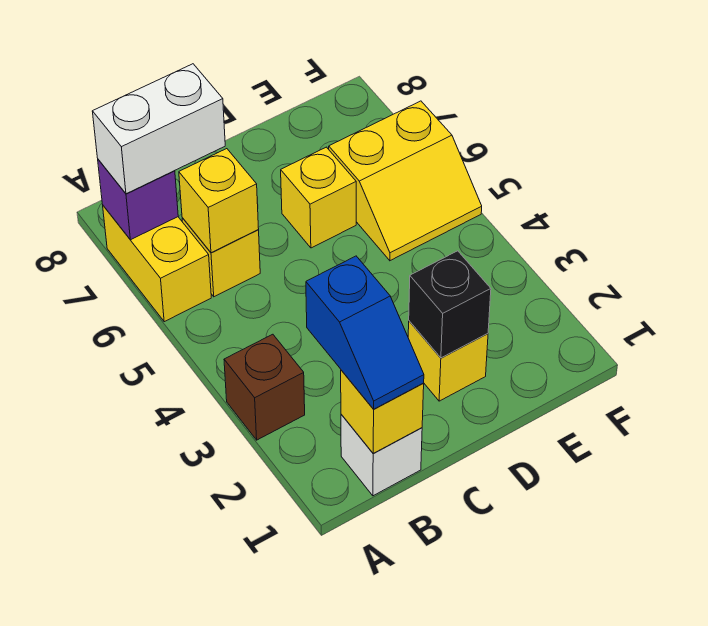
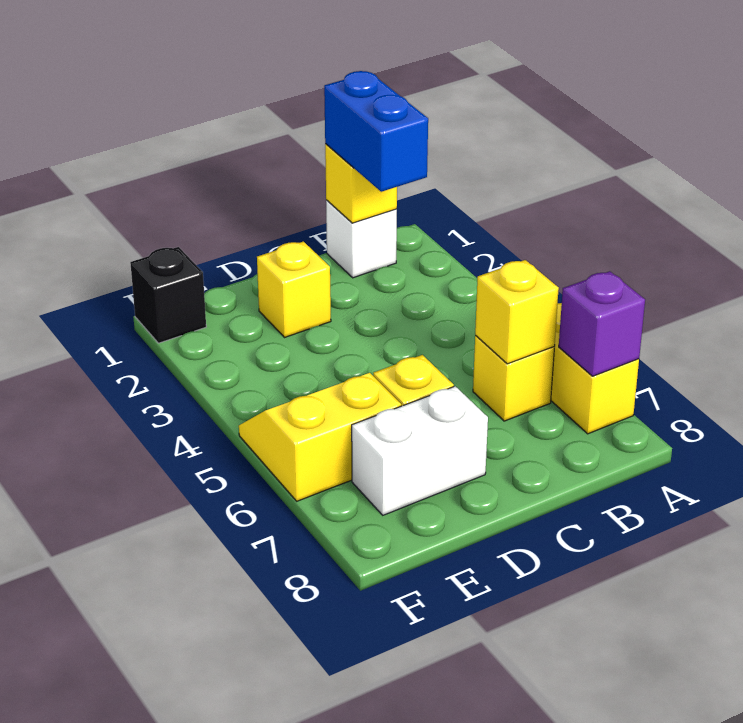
brown 1x1 brick [224,334,305,440] -> none
white 1x2 brick [92,64,225,194] -> white 1x2 brick moved to [352,386,488,515]
blue 1x2 slope [306,256,424,409] -> blue 1x2 brick [324,71,428,192]
black 1x1 brick [409,251,491,358] -> black 1x1 brick moved to [130,247,206,343]

